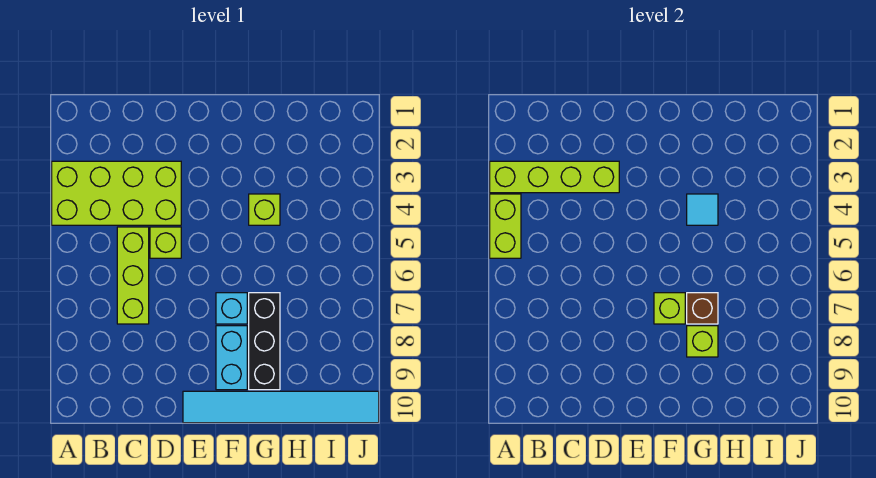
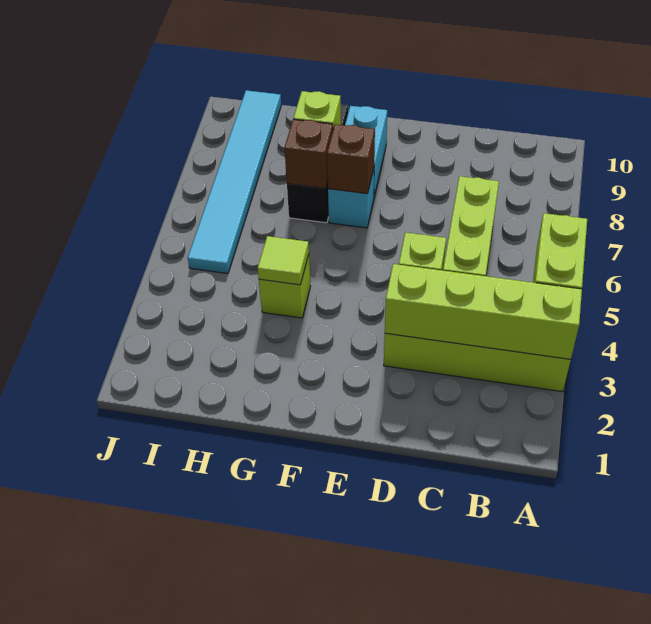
cyan 1x6 tile [183,391,379,423] -> cyan 1x6 tile turned to [188,90,281,274]
lime 1x1 brick [654,293,685,324] -> brown 1x1 brick [327,124,375,194]
cyan 1x1 tile [687,194,718,225] -> lime 1x1 tile [258,236,309,285]

